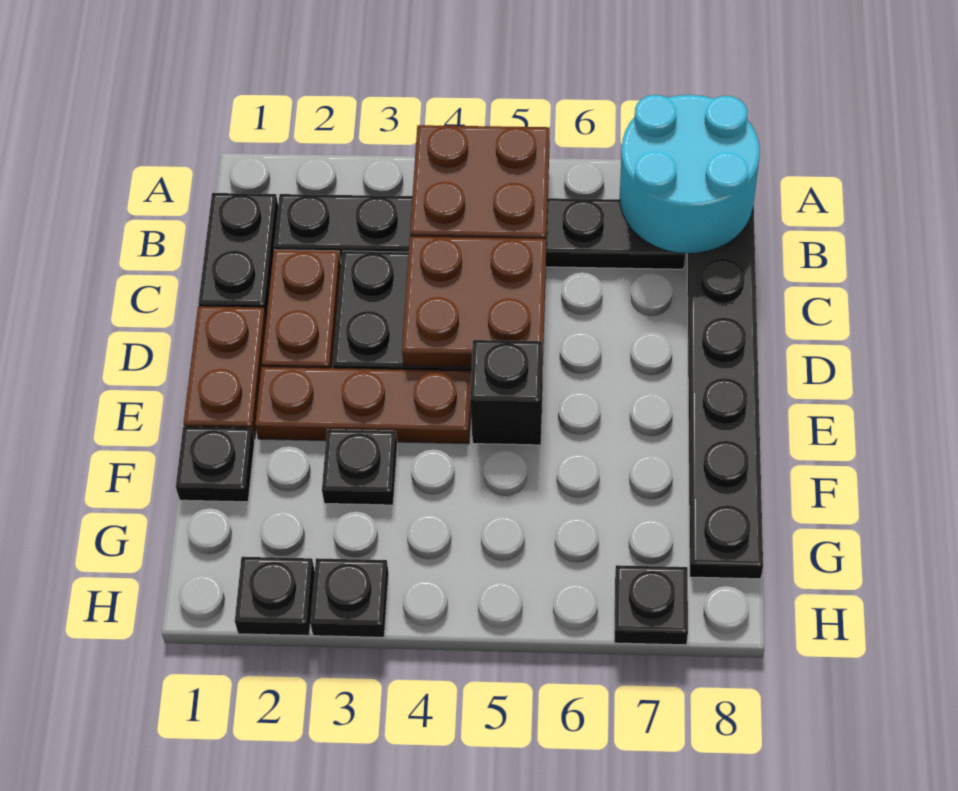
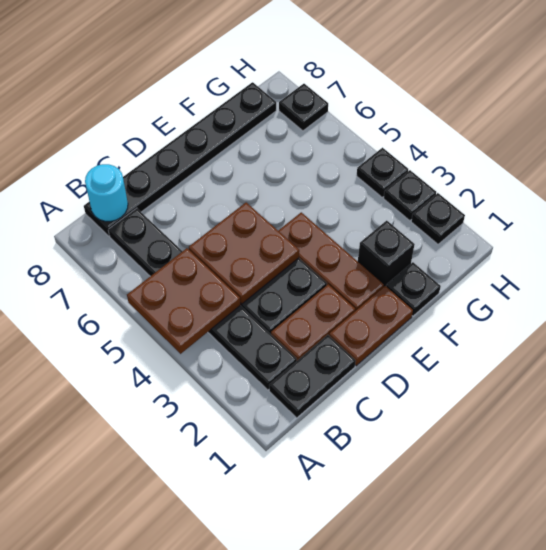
cyan 2x2 round brick [620,95,760,254] -> cyan 1x1 round brick [85,164,128,221]
black 1x1 brick [470,340,543,445] -> black 1x1 brick moved to [358,221,415,287]
black 1x1 plate [322,429,397,505] -> black 1x1 plate moved to [356,148,408,197]

